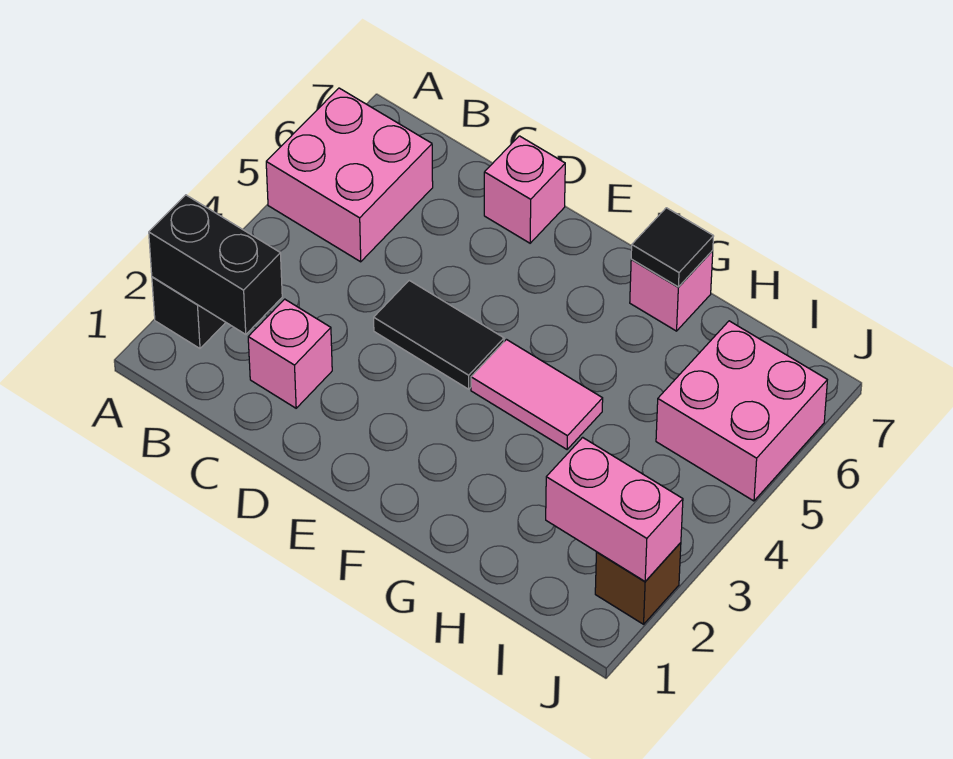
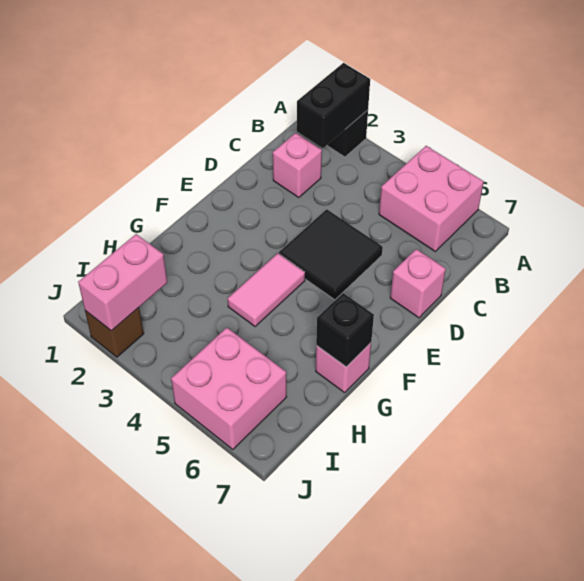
black 1x2 tile [374,280,504,389] -> black 2x2 tile [279,209,383,300]
black 1x1 tile [631,208,714,287] -> black 1x1 brick [316,293,374,367]

